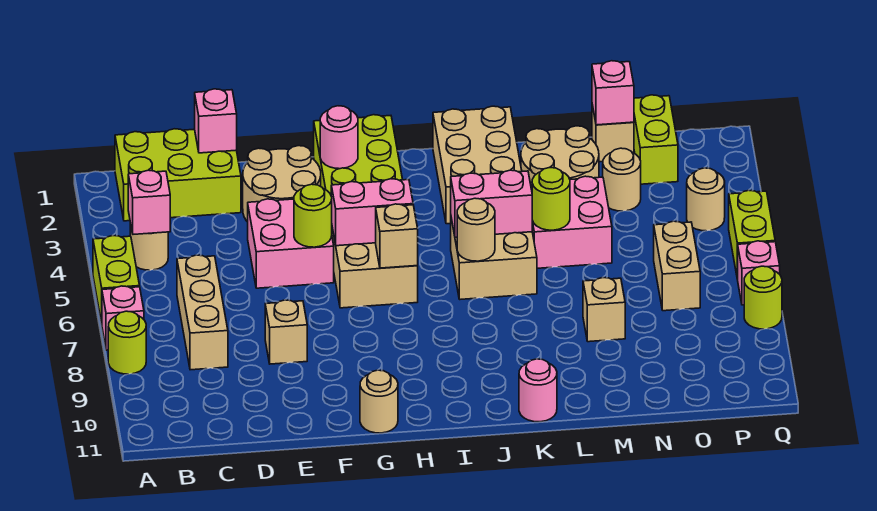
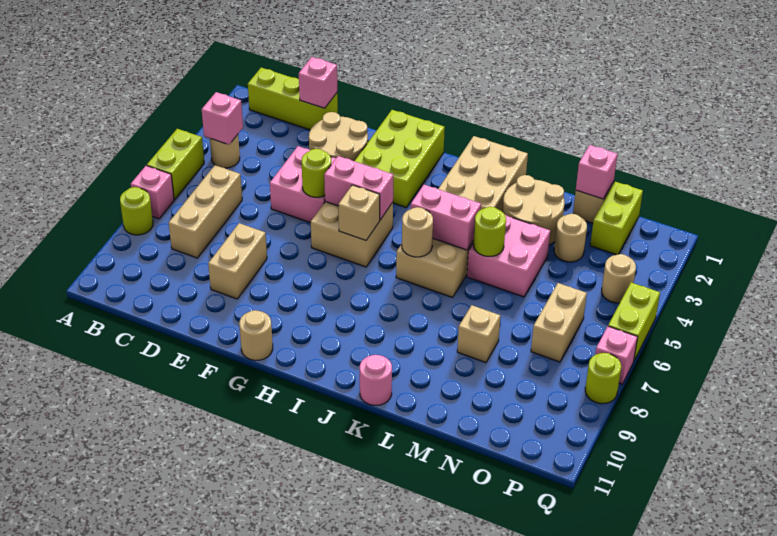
lime 2x3 brick [115,129,241,221] -> lime 1x3 brick [248,68,338,130]
tan 1x1 brick [265,300,307,364] -> tan 1x2 brick [208,223,267,299]
pink 1x1 round brick [320,106,358,169] -> none

